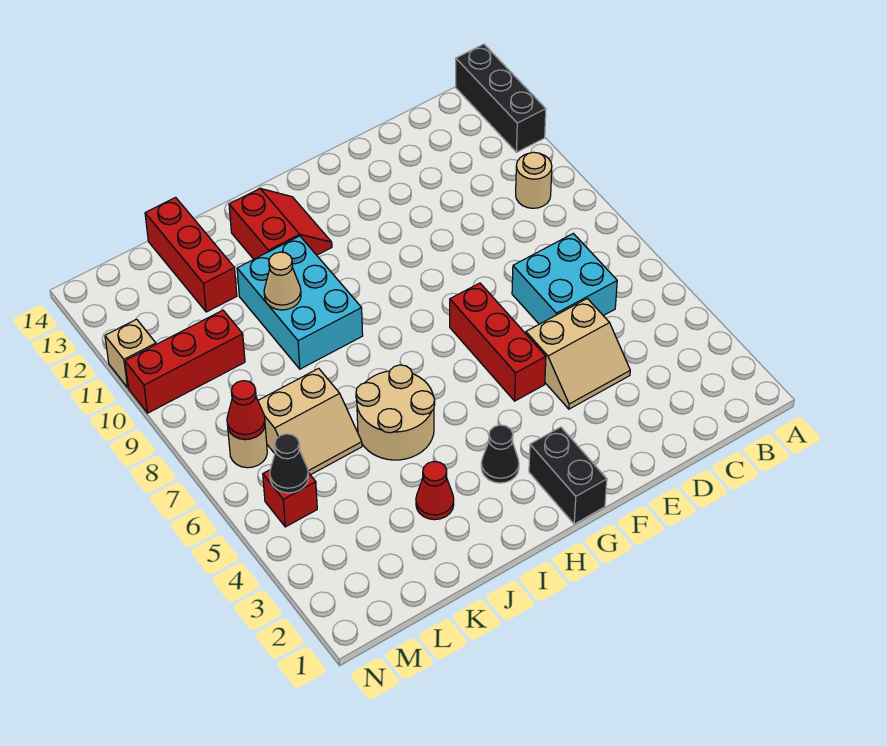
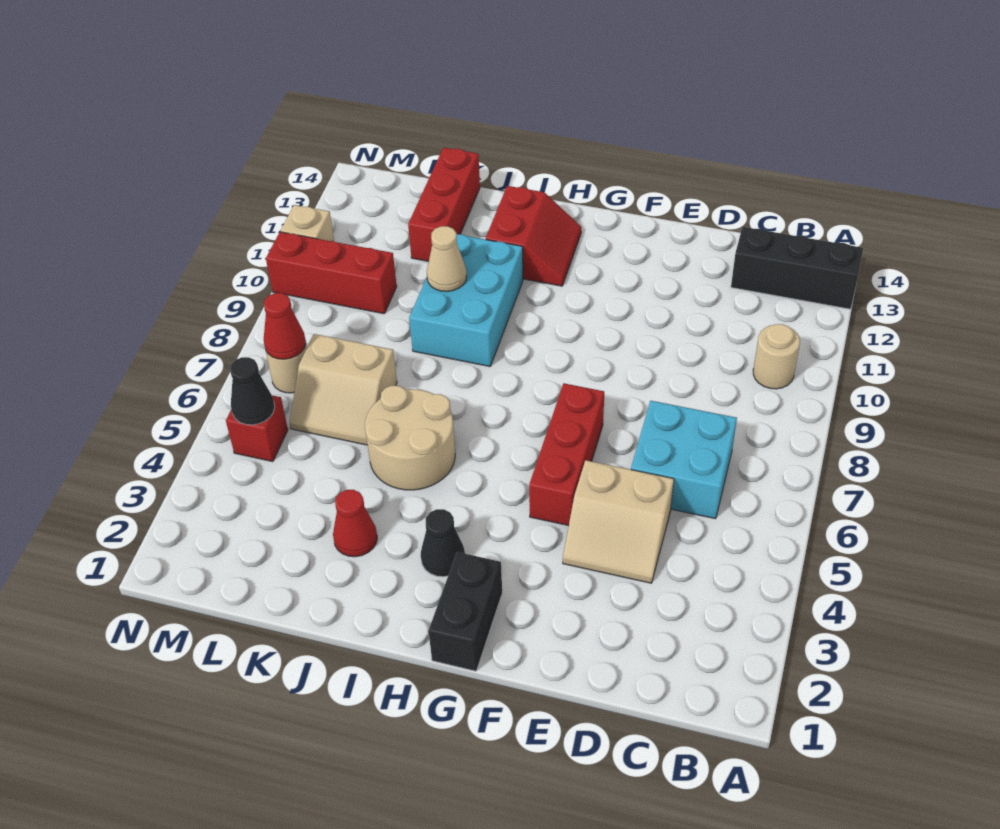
black 1x3 brick [456,44,546,152] -> black 1x3 brick turned to [731,227,863,309]

